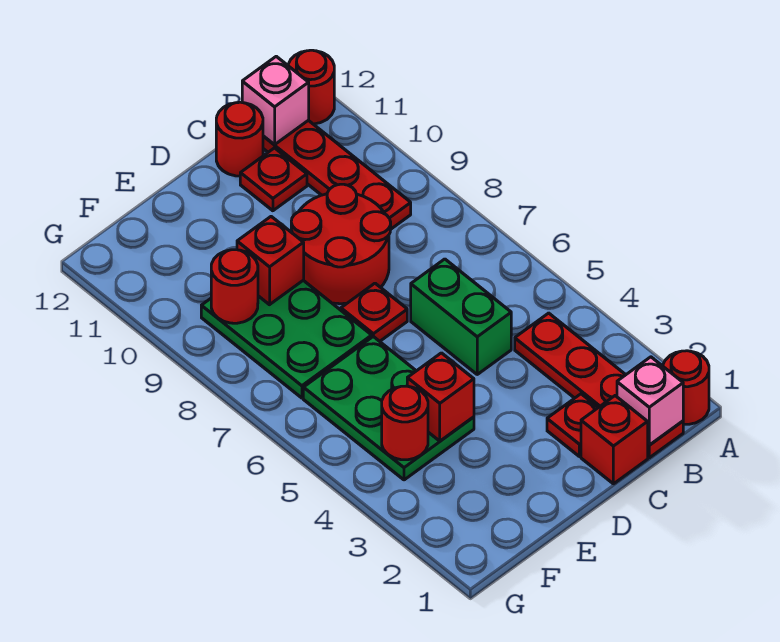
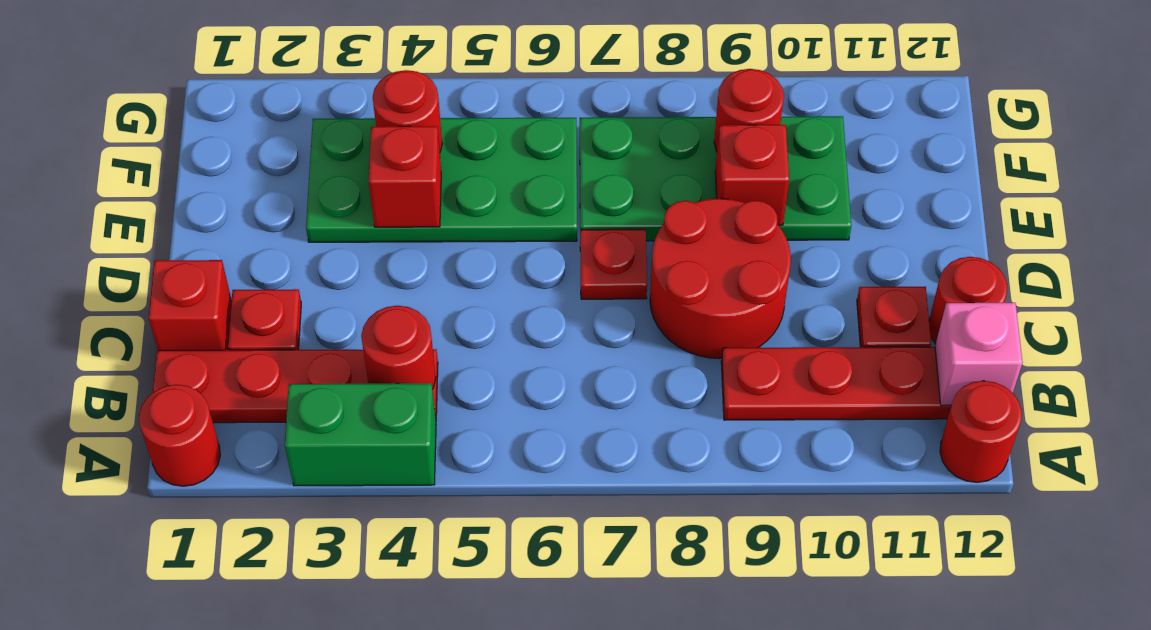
pink 1x1 brick [617,357,683,445] -> none
none -> red 1x1 round brick [361,306,436,389]
green 1x2 brick [411,259,511,374] -> green 1x2 brick moved to [285,383,436,486]
green 2x3 plate [303,337,474,480] -> green 2x4 plate [306,118,577,242]
green 2x3 plate [201,280,372,398] -> green 2x4 plate [580,116,851,241]

